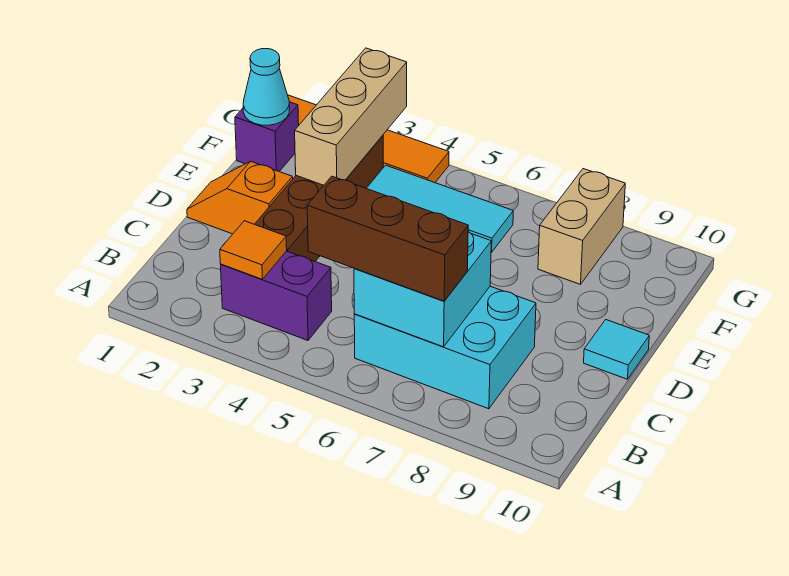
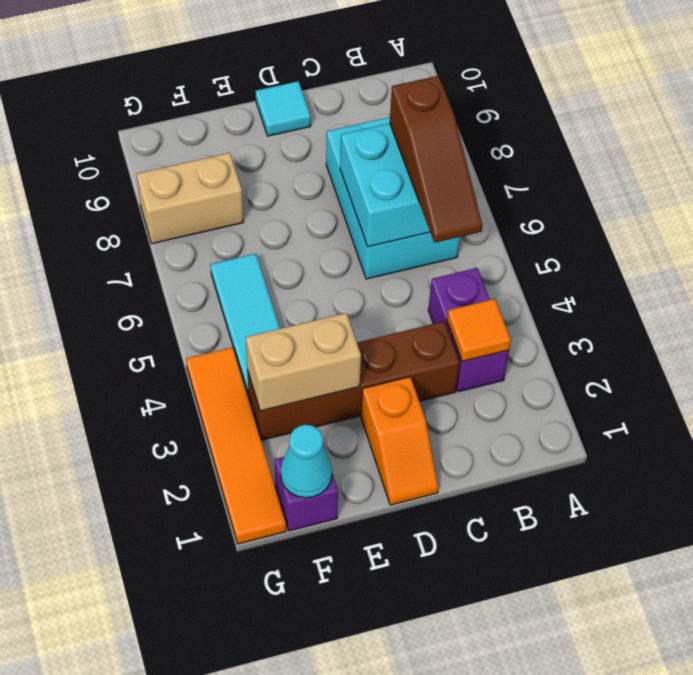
brown 1x3 brick [307,176,468,301] -> brown 1x3 slope [390,76,482,243]
tan 1x3 brick [295,48,407,185] -> tan 1x2 brick [246,313,361,411]

